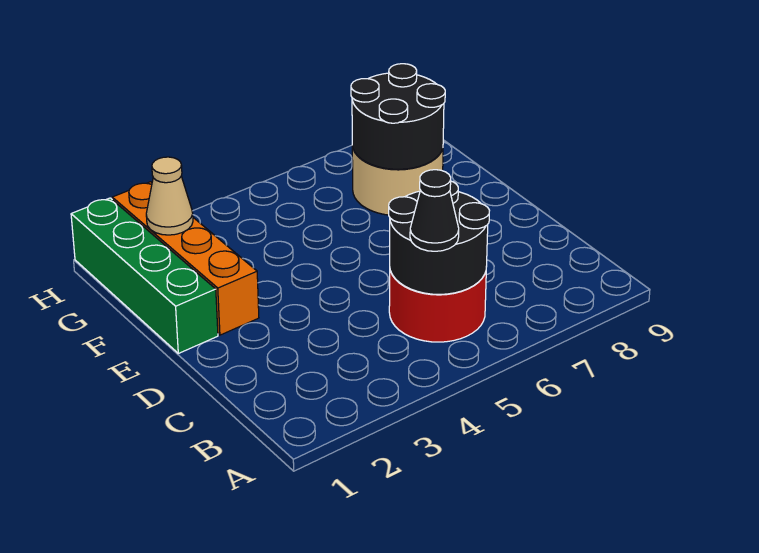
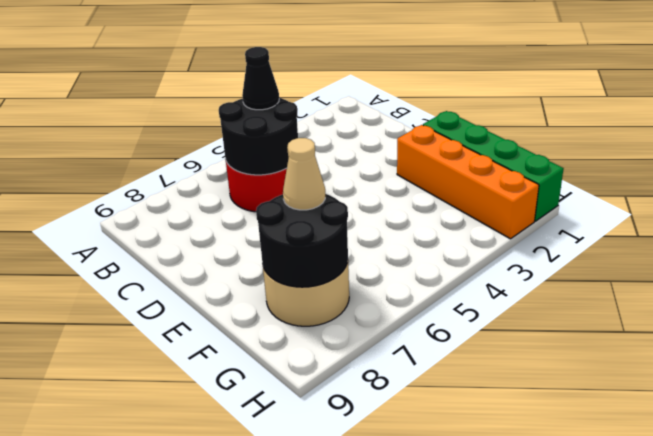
tan 1x1 cone [146,157,193,235] -> tan 1x1 cone moved to [283,138,325,210]

